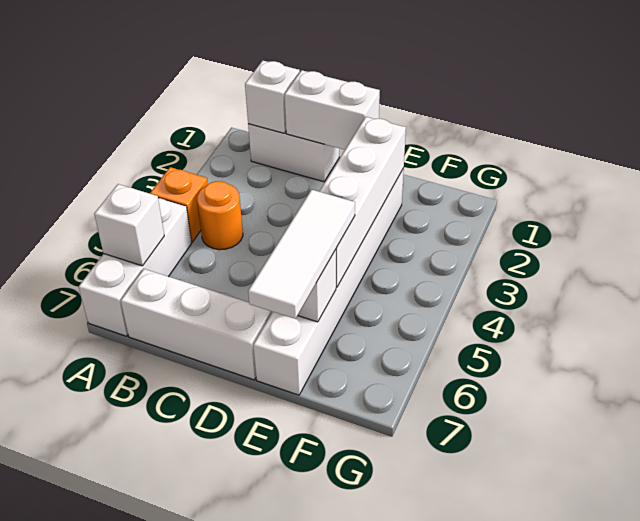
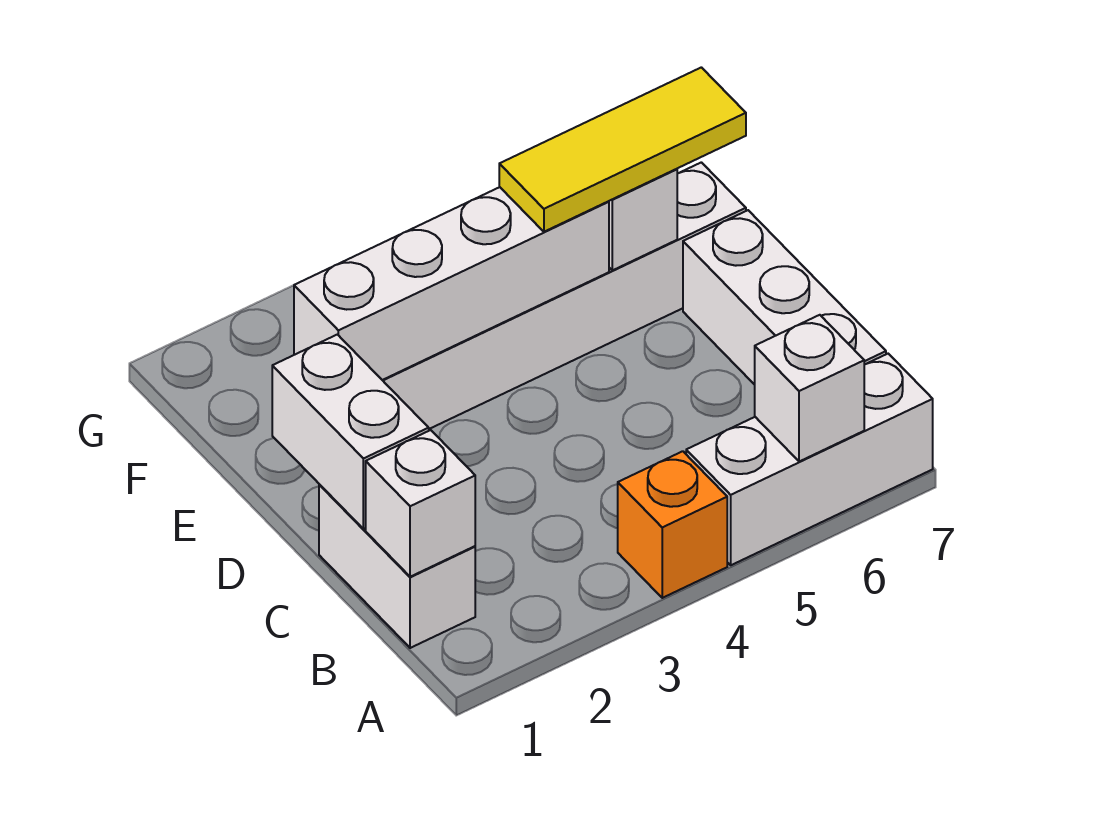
orange 1x1 round brick [197,181,243,250] -> none
white 1x3 tile [248,190,355,319] -> yellow 1x3 tile [499,67,746,232]

